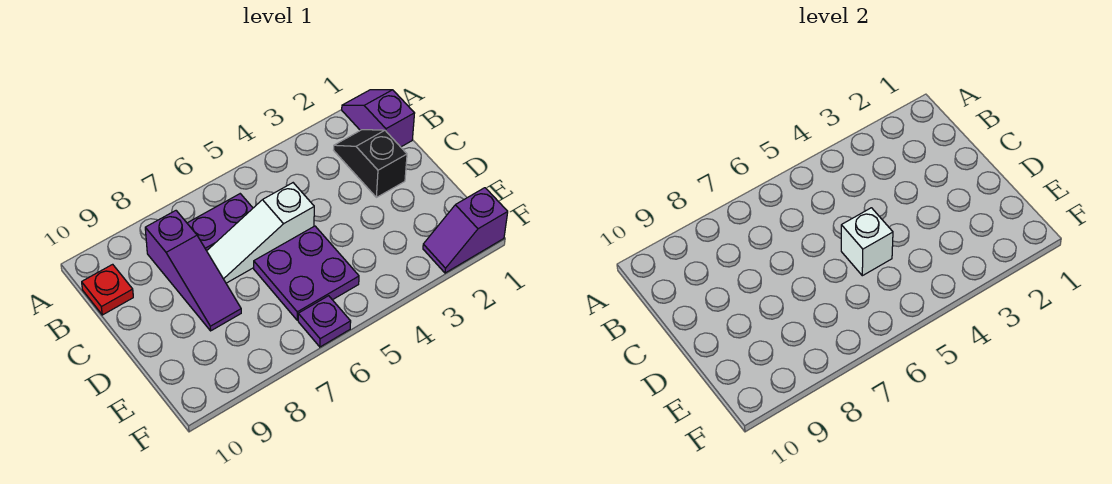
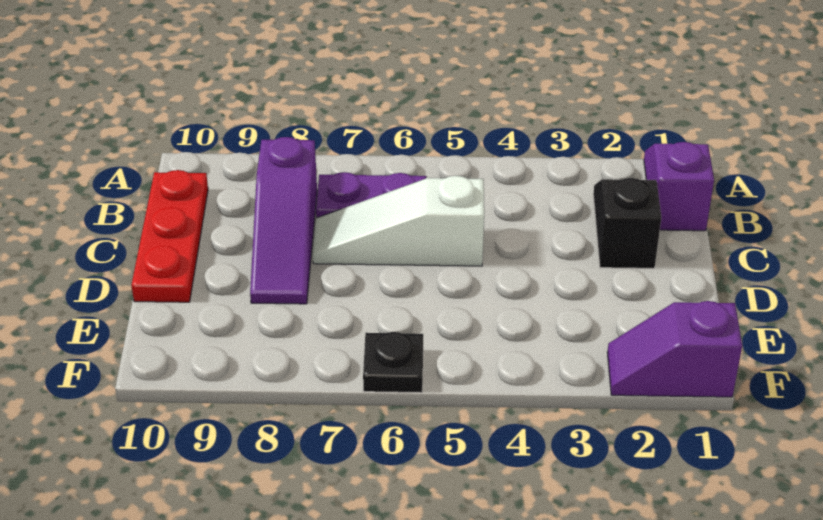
red 1x1 plate [82,264,133,315] -> red 1x3 plate [131,170,208,302]
purple 2x2 plate [254,226,359,320] -> none
white 1x1 brick [841,208,893,276] -> none
purple 1x1 plate [298,296,351,347] -> black 1x1 plate [363,332,423,393]

